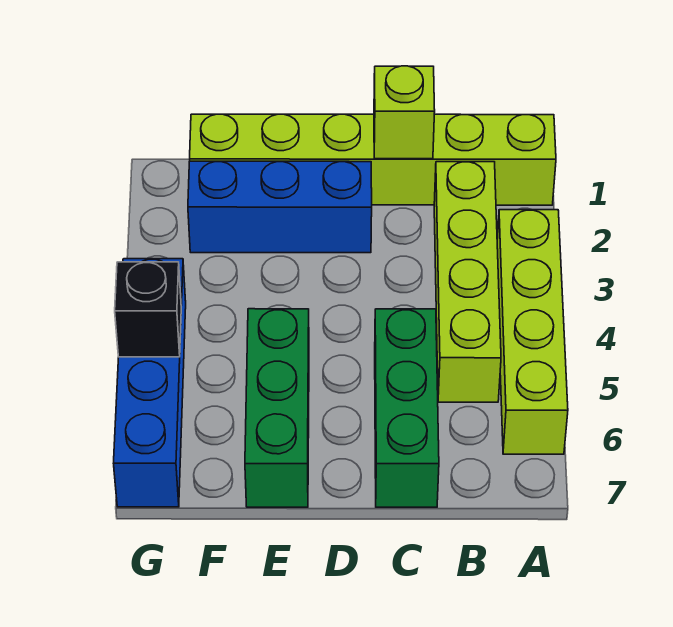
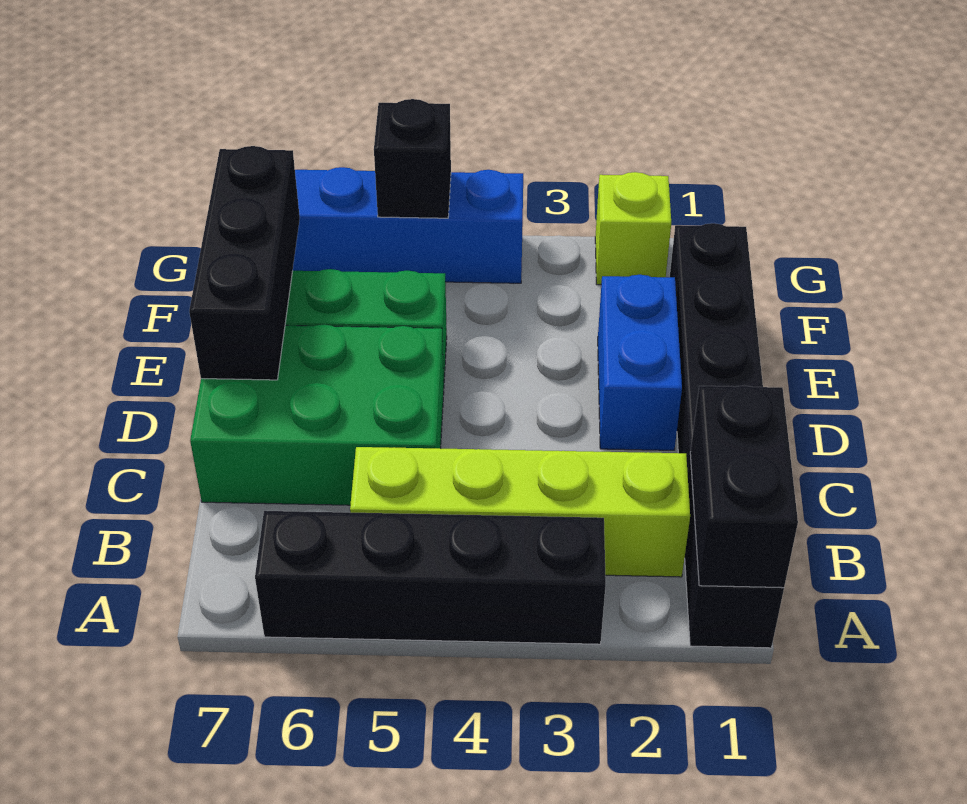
lime 1x6 brick [190,114,556,205] -> black 1x6 brick [670,223,784,648]
none -> black 1x2 brick [690,386,798,588]
lime 1x4 brick [497,210,568,454] -> black 1x4 brick [255,511,606,644]
lime 1x1 brick [374,66,435,159] -> lime 1x1 brick moved to [595,172,671,285]
green 1x3 brick [375,309,439,507] -> green 2x3 brick [190,325,444,505]
blue 1x3 brick [188,161,372,253] -> blue 1x2 brick [598,275,682,450]
none -> black 1x3 brick [189,146,300,380]

